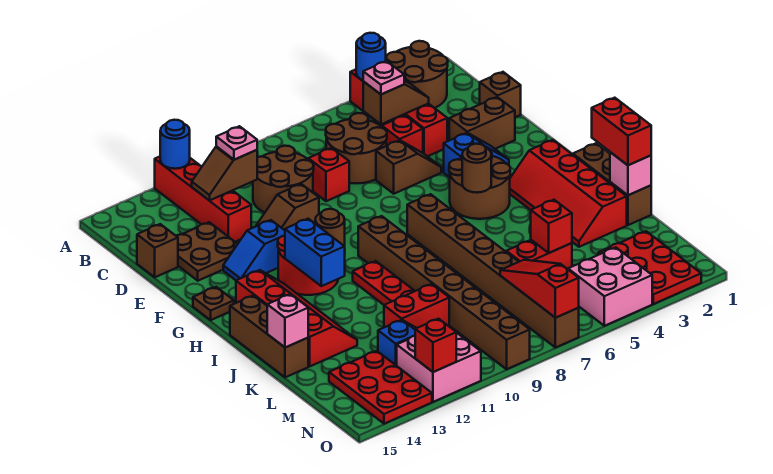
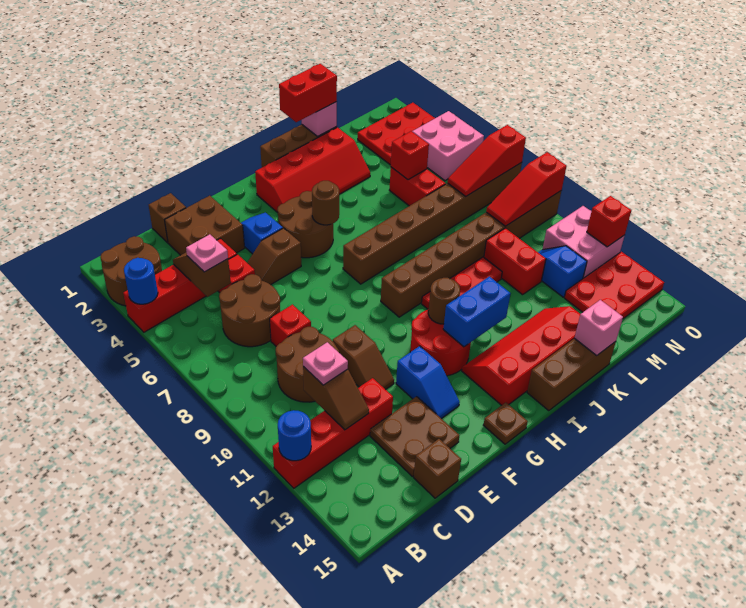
brown 1x2 brick [449,97,515,149] -> brown 2x2 brick [165,196,245,255]
brown 1x2 slope [376,140,441,194] -> brown 1x2 slope turned to [247,228,301,285]
none -> red 1x3 slope [486,152,567,226]

